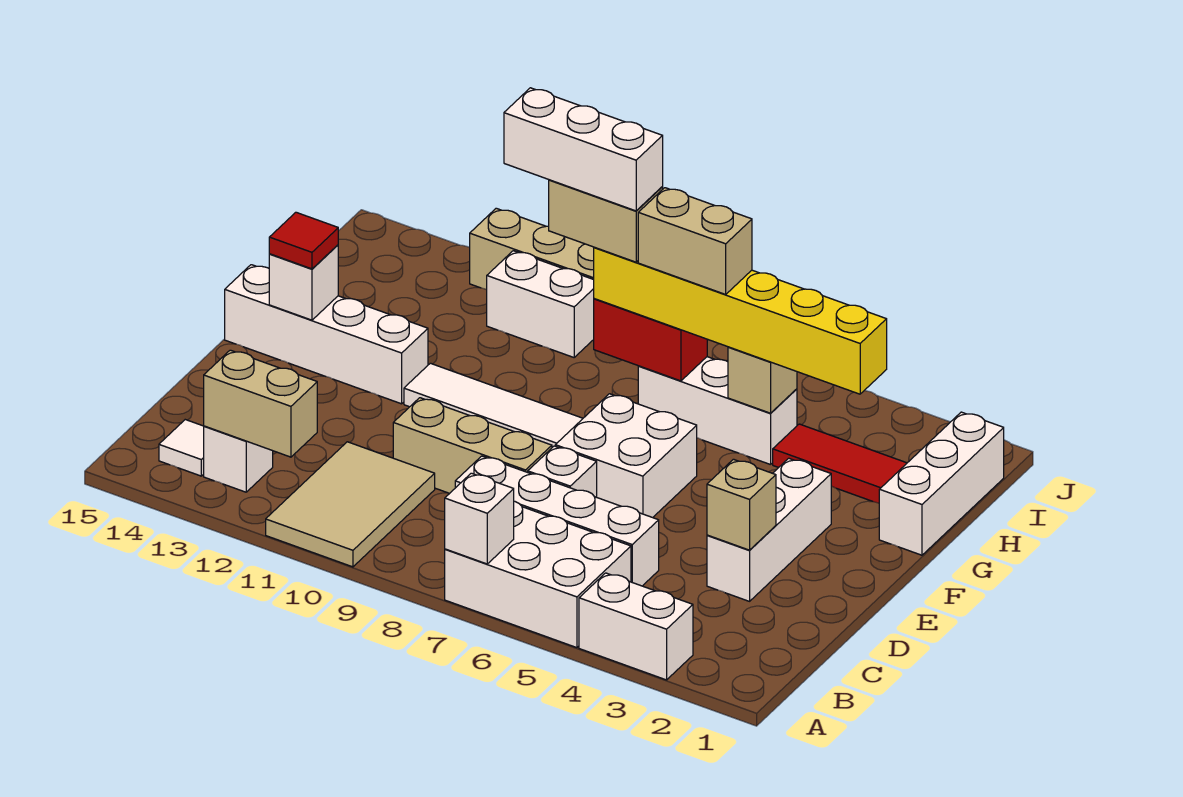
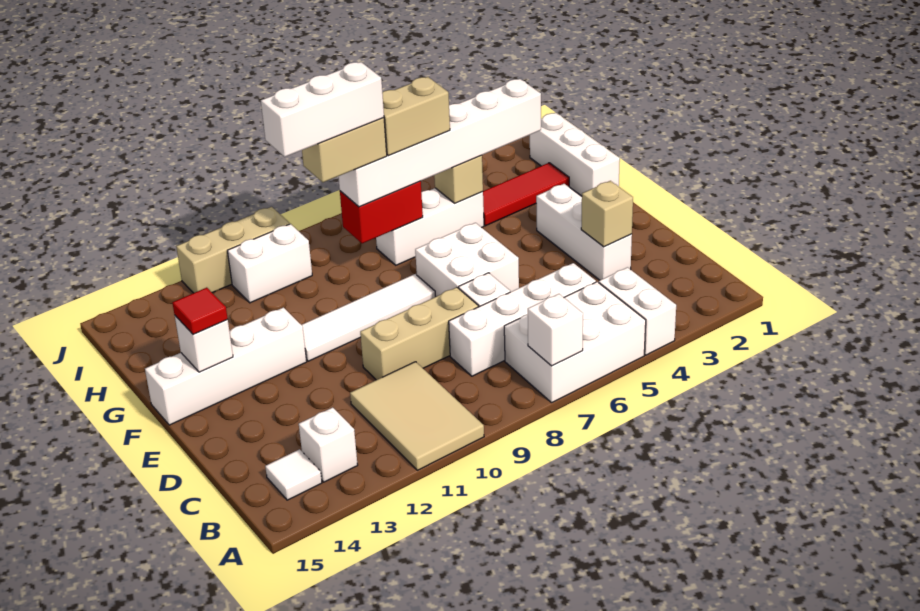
white 1x2 brick [579,573,693,680] -> white 1x2 brick turned to [599,267,676,355]
tan 1x2 brick [204,350,317,457] -> none
yellow 1x6 brick [594,247,887,394] -> white 1x6 brick [338,79,541,207]

